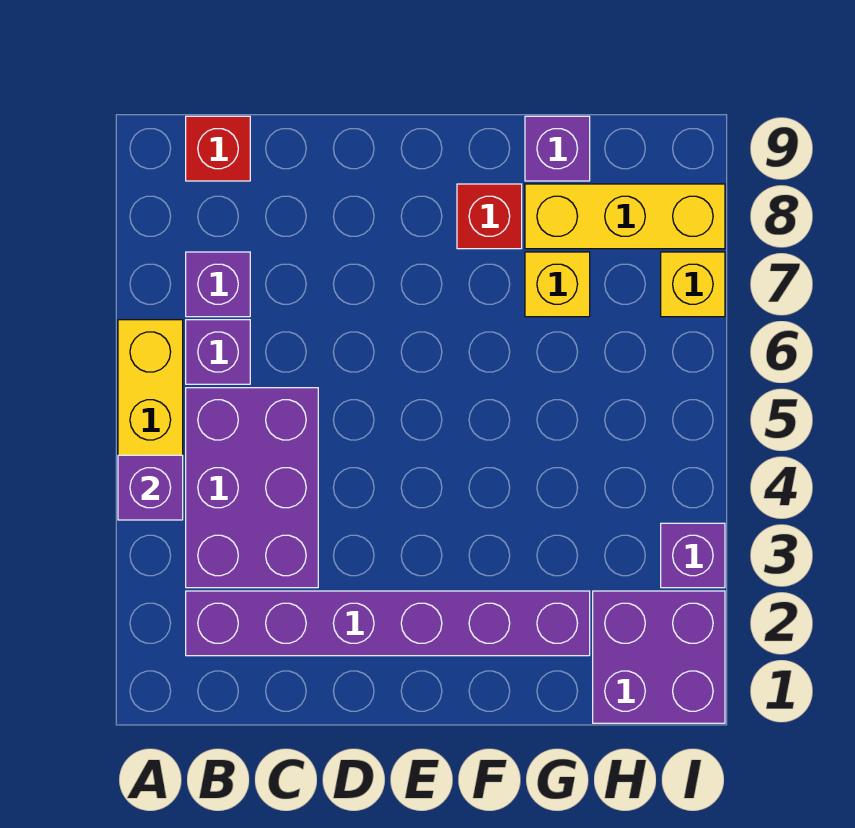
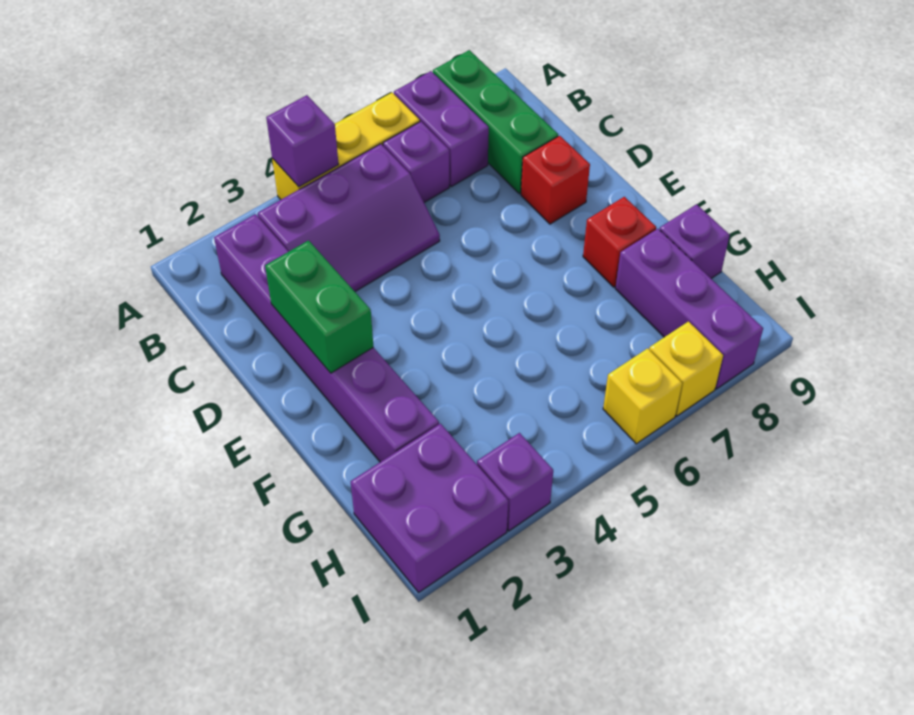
none -> green 1x3 brick [433,50,558,194]
purple 2x3 brick [186,388,318,588] -> purple 2x3 slope [258,144,440,291]
purple 1x1 brick [186,252,250,317] -> purple 1x2 brick [394,71,489,187]
red 1x1 brick [186,116,250,181] -> red 1x1 brick moved to [521,136,590,224]
none -> green 1x2 brick [265,240,373,373]
yellow 1x1 brick [525,252,590,317] -> yellow 1x1 brick moved to [603,348,682,444]
yellow 1x3 brick [525,184,725,249] -> purple 1x3 brick [615,229,763,389]

